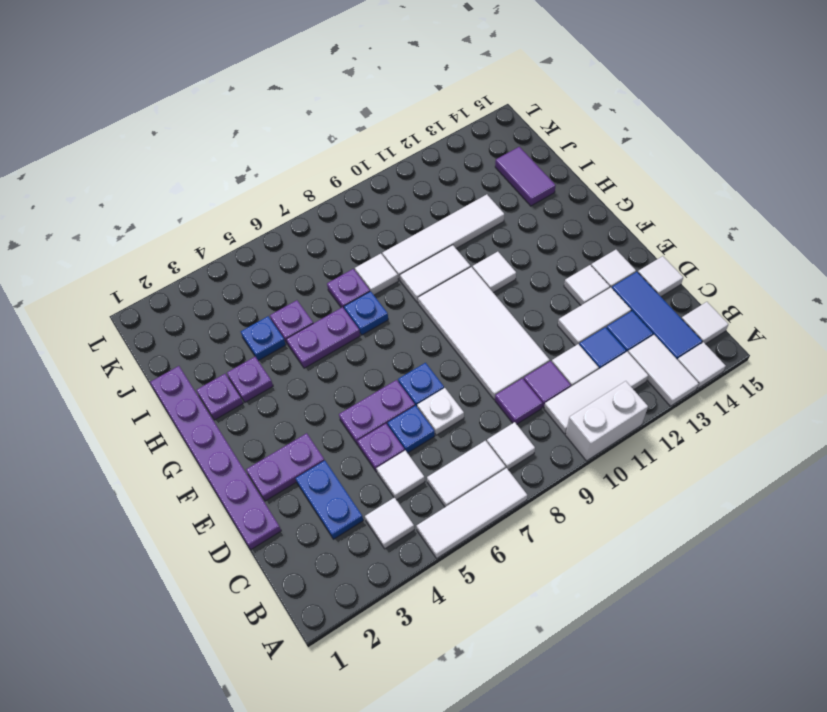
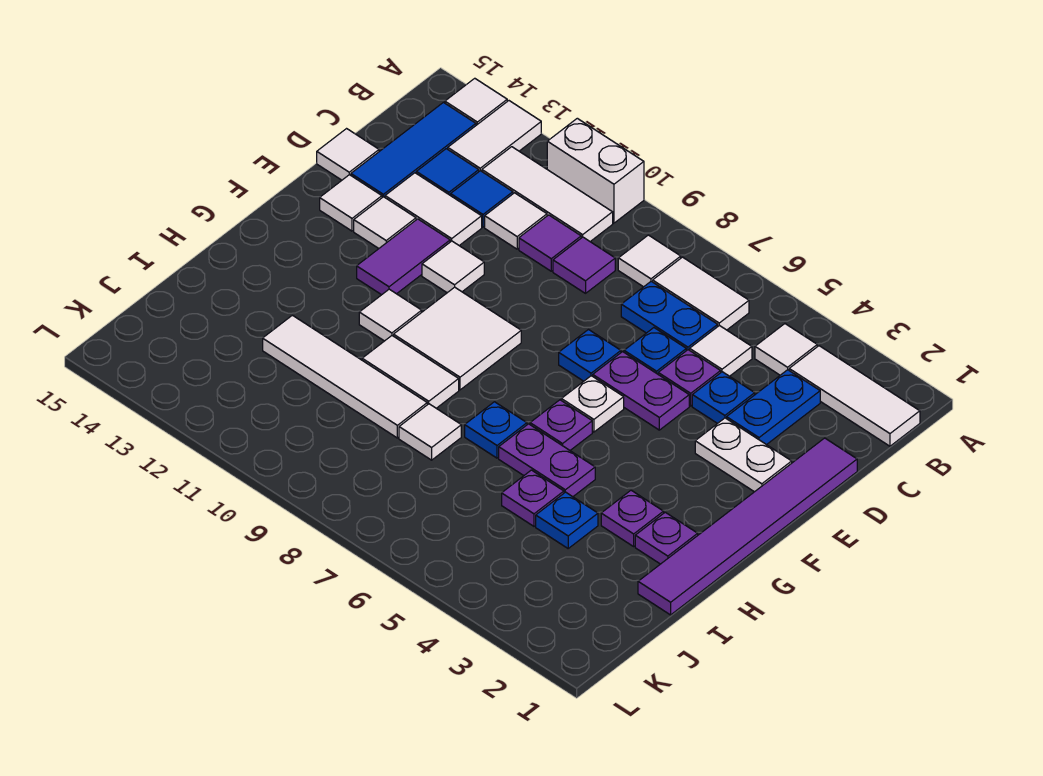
white 1x3 tile [416,468,527,558] -> white 1x3 tile moved to [789,346,920,446]
white 1x1 tile [682,302,728,344] -> white 1x1 tile moved to [422,241,484,293]
none -> blue 1x2 plate [621,281,718,351]
purple 1x6 plate [150,366,281,550] -> purple 1x6 tile [638,438,857,615]
none -> blue 1x1 plate [692,372,755,424]
white 1x1 plate [417,388,464,435] -> white 1x1 plate moved to [561,376,624,432]
white 2x4 tile [418,267,549,400] -> white 2x2 tile [394,287,521,390]
purple 1x2 plate [246,433,325,501] -> white 1x2 plate [695,418,792,492]
purple 1x1 plate [327,269,370,308] -> purple 1x1 plate moved to [530,400,592,450]
purple 1x2 tile [495,147,556,206] -> purple 1x2 tile moved to [357,219,450,295]

